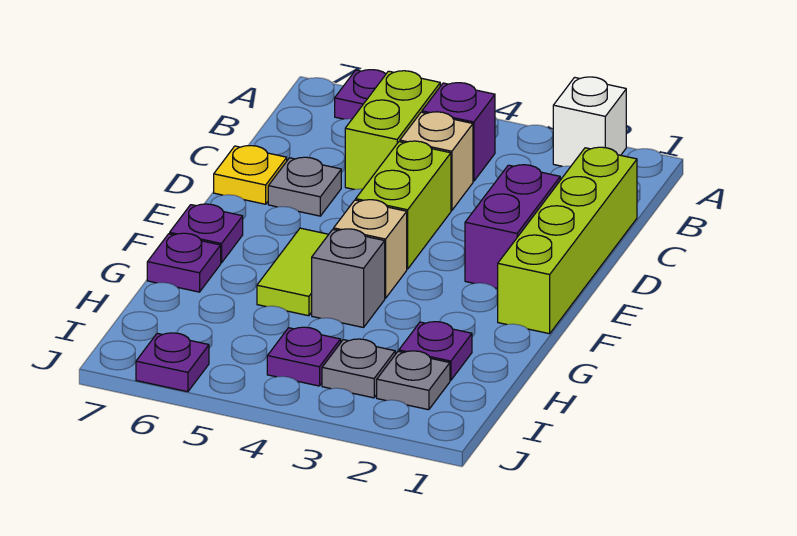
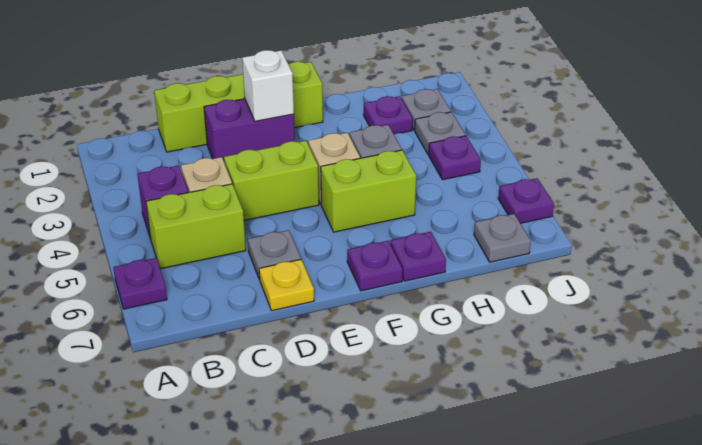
white 1x1 brick [553,77,626,166] -> white 1x1 brick moved to [242,50,294,121]
lime 1x2 tile [257,228,329,316] -> lime 1x2 brick [321,150,416,232]
none -> grey 1x1 plate [474,214,531,262]

